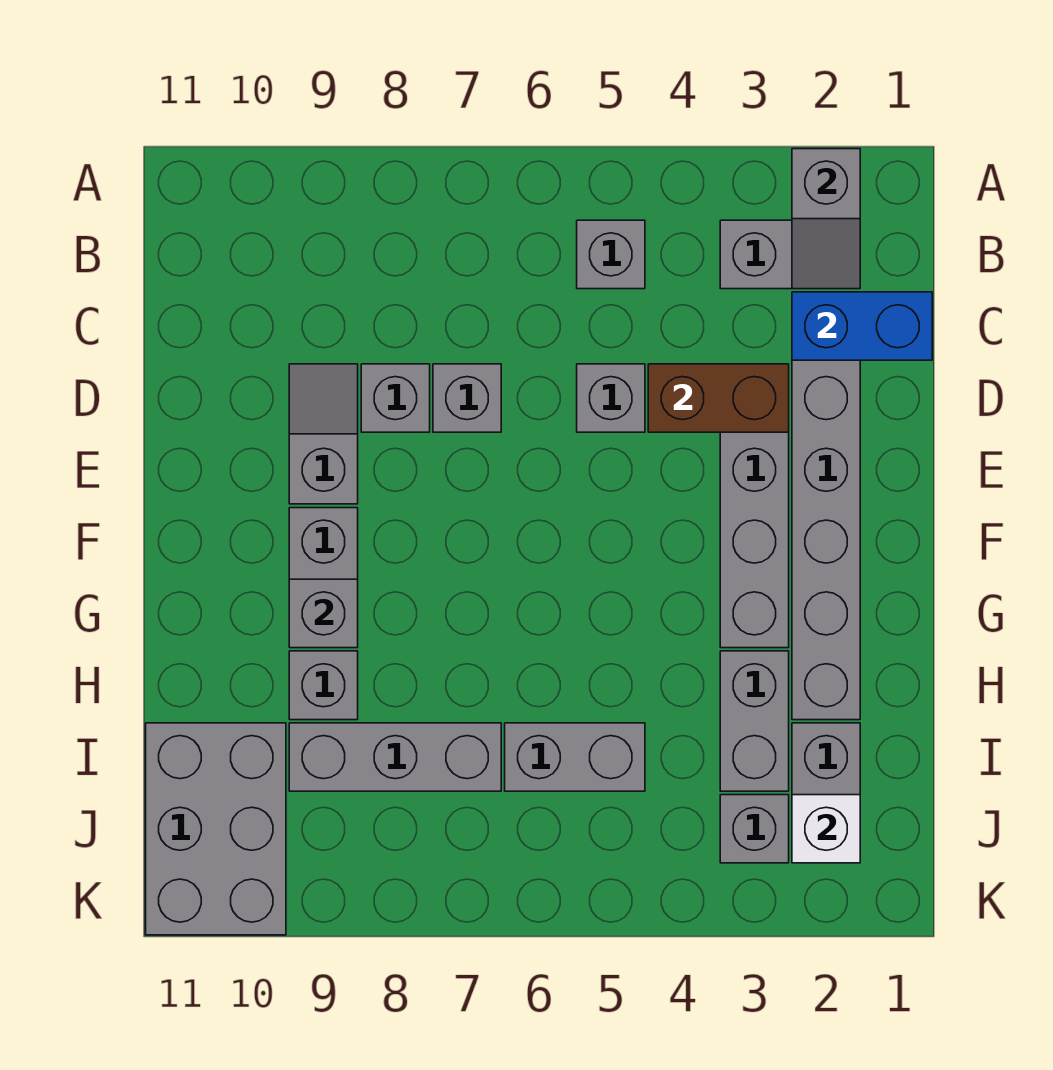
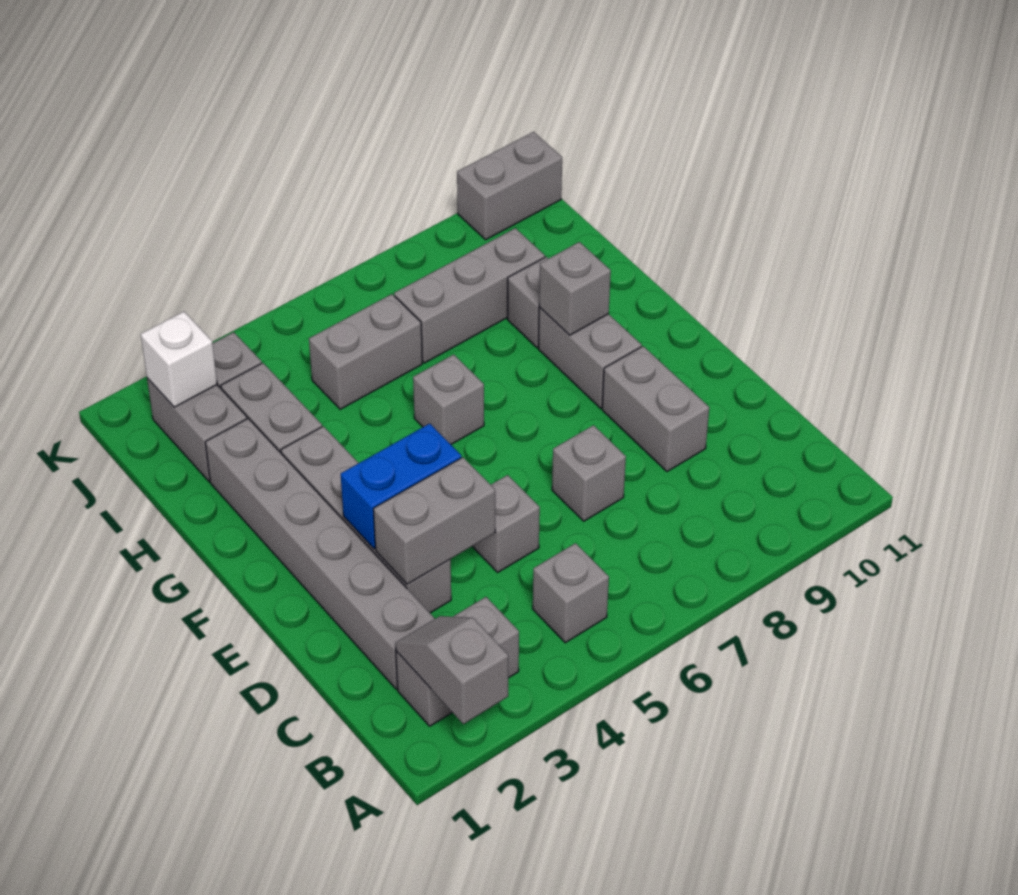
blue 1x2 brick [792,292,932,360] -> blue 1x2 brick moved to [341,424,461,549]
brown 1x2 brick [648,364,789,432] -> grey 1x2 brick [373,457,495,584]
grey 1x1 brick [361,364,430,432] -> grey 1x1 brick moved to [413,354,484,444]
grey 1x2 slope [289,364,358,504] -> grey 1x2 brick [602,346,709,472]
grey 2x3 brick [146,723,286,935] -> grey 1x2 brick [457,132,562,240]

